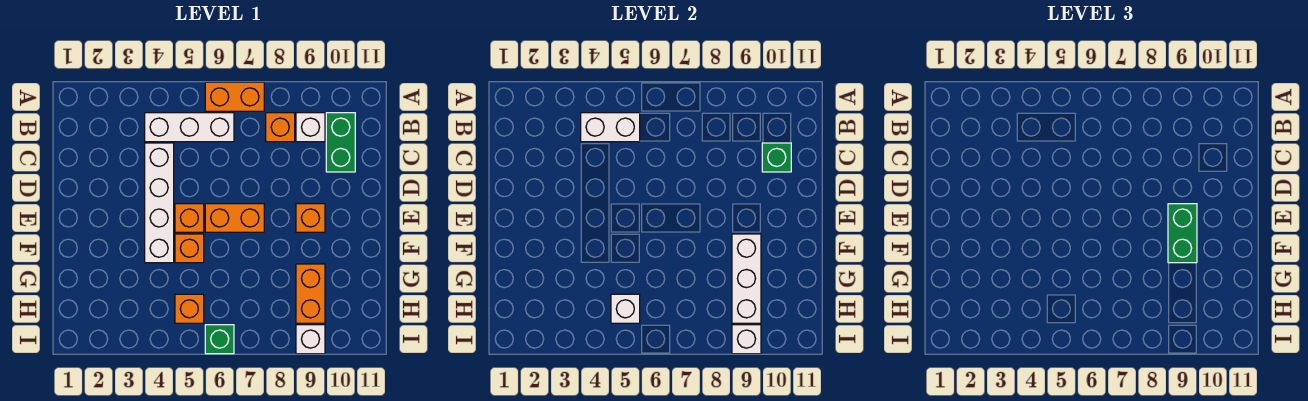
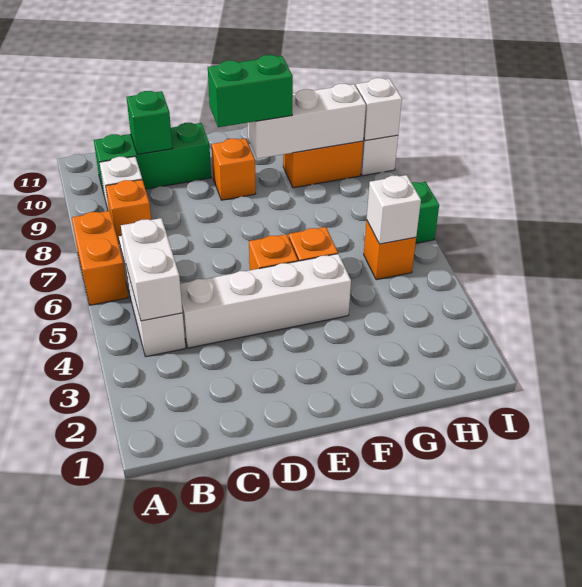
green 1x2 brick [326,113,355,172] -> green 1x3 brick [94,123,211,193]
orange 1x2 brick [205,204,264,232] -> none

